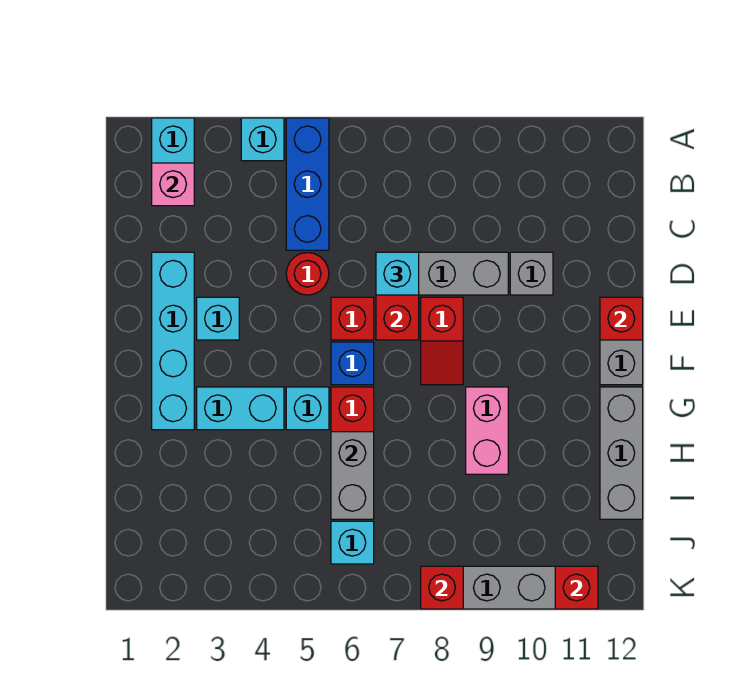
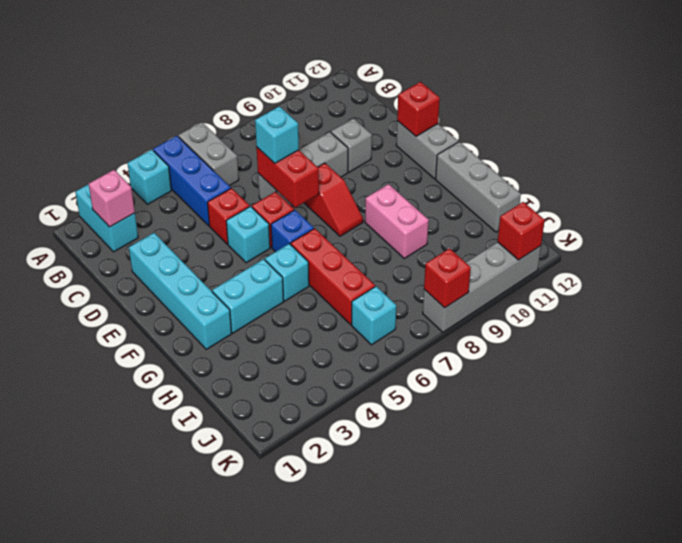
red 1x1 round brick [286,253,329,295] -> red 1x1 brick [207,188,250,244]
cyan 1x1 brick [197,297,239,340] -> cyan 1x1 brick moved to [226,206,270,263]
grey 1x2 brick [331,432,374,519] -> grey 1x2 brick moved to [178,122,239,186]

